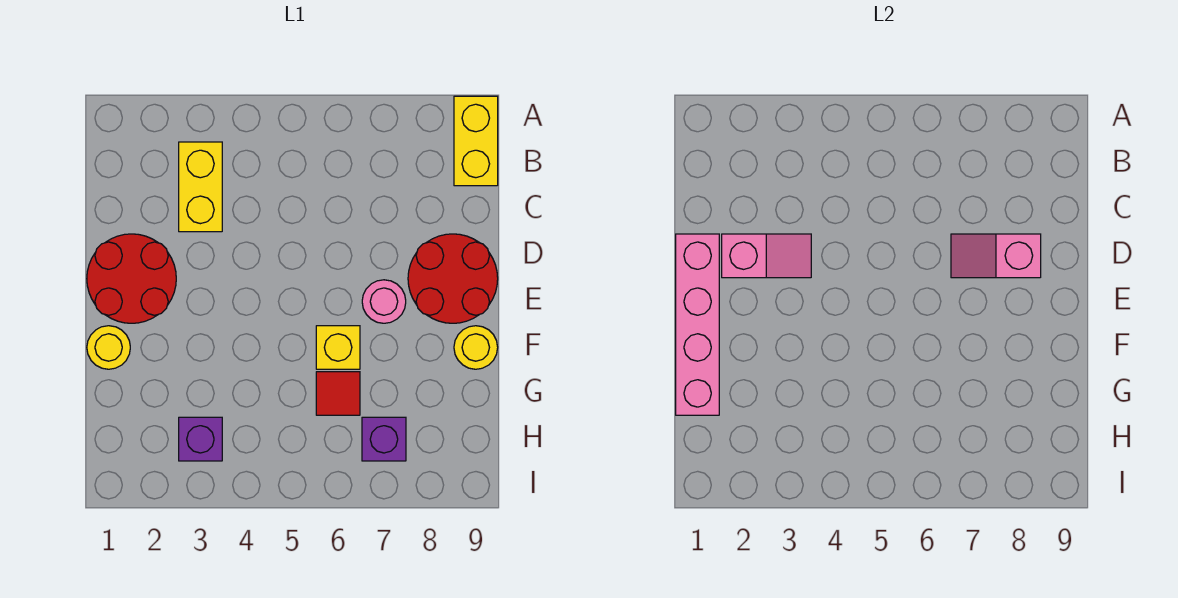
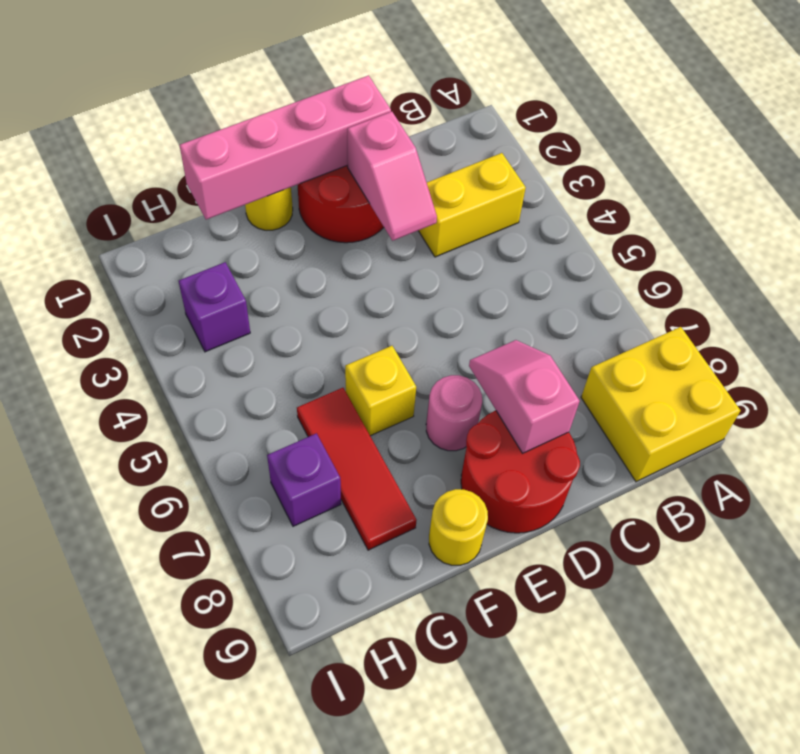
yellow 1x2 brick [454,96,498,186] -> yellow 2x2 brick [581,327,741,482]
red 1x1 tile [316,372,360,415] -> red 1x3 tile [297,388,417,550]

